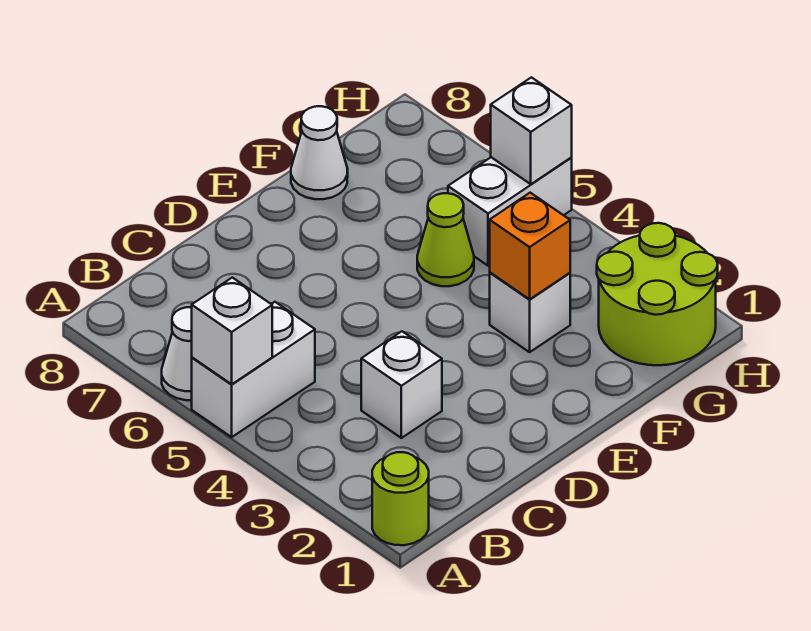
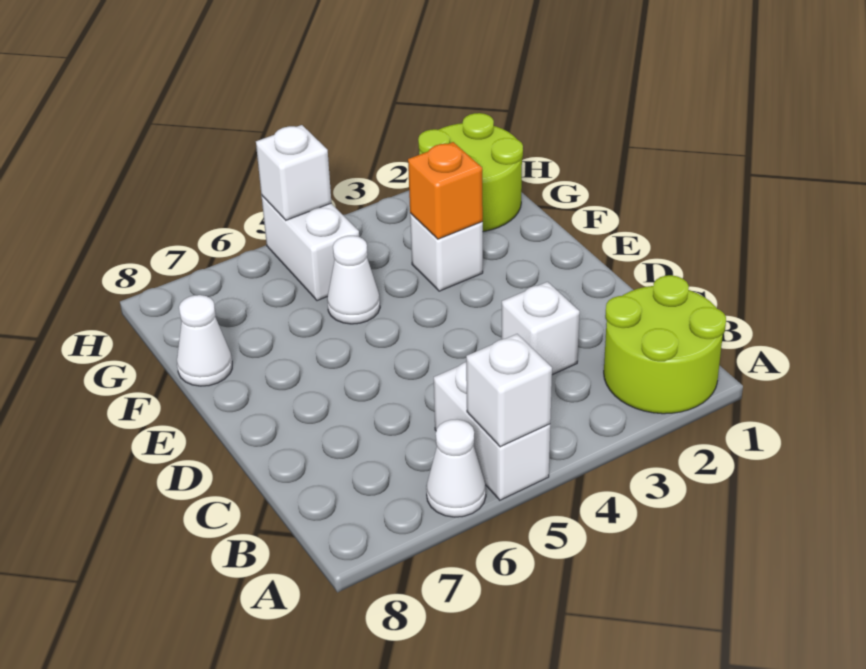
lime 1x1 round brick [372,452,429,545] -> lime 2x2 round brick [604,275,726,414]
lime 1x1 cone [417,193,474,286] -> white 1x1 cone [327,236,380,324]

